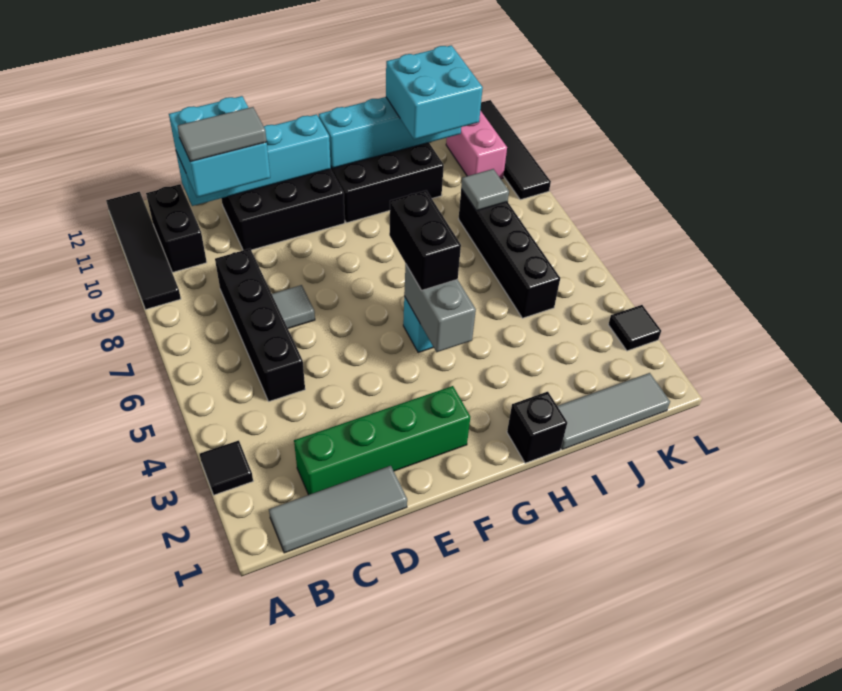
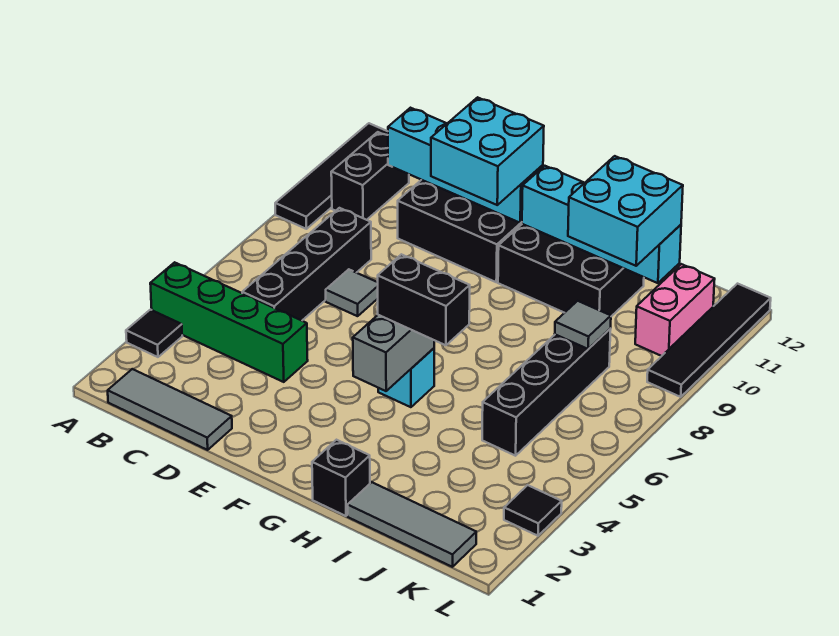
green 1x4 brick [294,386,470,495] -> green 1x4 brick moved to [150,262,308,382]
cyan 2x2 brick [169,96,270,197] -> cyan 2x2 brick moved to [431,97,544,205]
grey 1x2 tile [177,107,267,162] -> none
black 1x2 brick [389,191,461,290] -> black 1x2 brick turned to [378,254,470,345]

